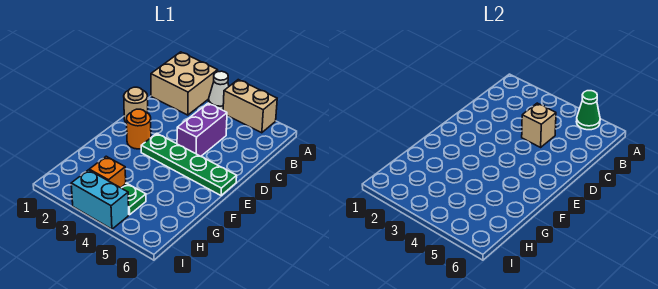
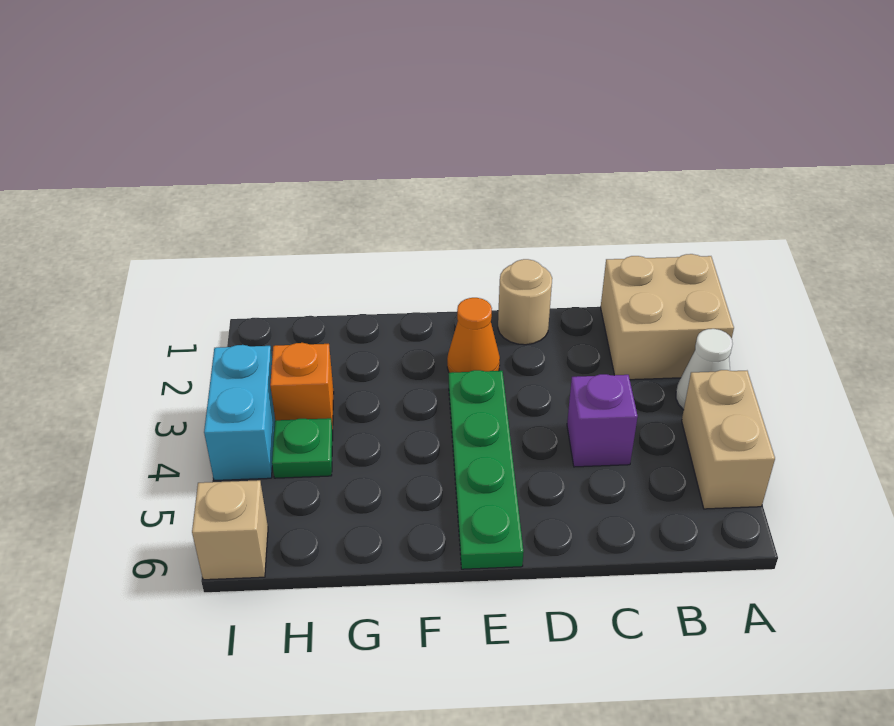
green 1x1 cone [576,91,600,130] -> none
purple 1x2 brick [177,103,227,156] -> purple 1x1 brick [567,374,638,467]
tan 1x1 brick [522,103,556,147] -> tan 1x1 brick moved to [192,480,268,580]
orange 1x1 round brick [127,109,151,149] -> orange 1x1 cone [447,298,500,373]

